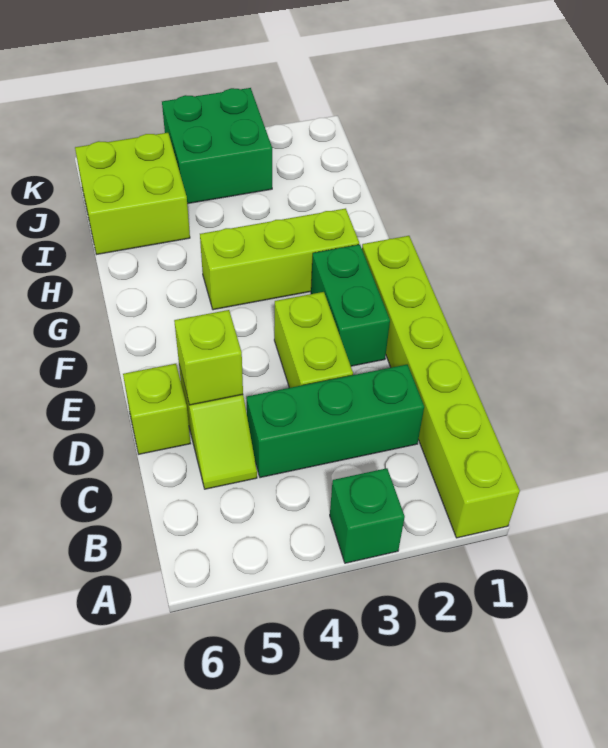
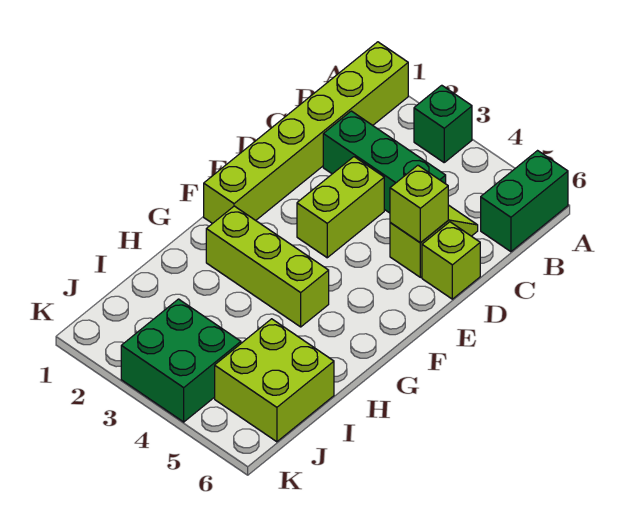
green 1x2 brick [311,244,390,366] -> green 1x2 brick moved to [481,151,568,252]

